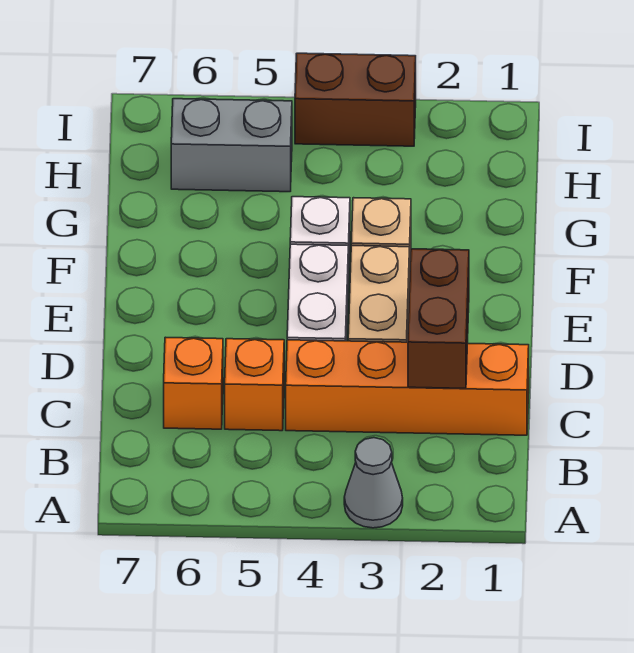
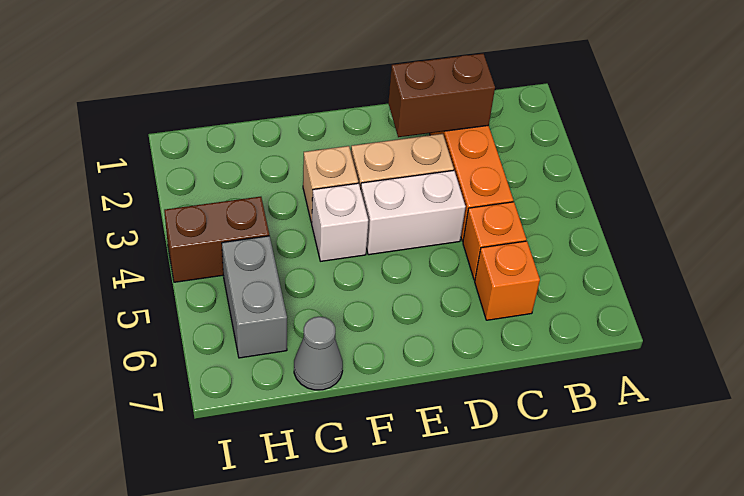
grey 1x1 cone [344,438,403,528] -> grey 1x1 cone moved to [294,317,343,390]
brown 1x2 brick [295,53,416,146] -> brown 1x2 brick turned to [164,197,269,282]

